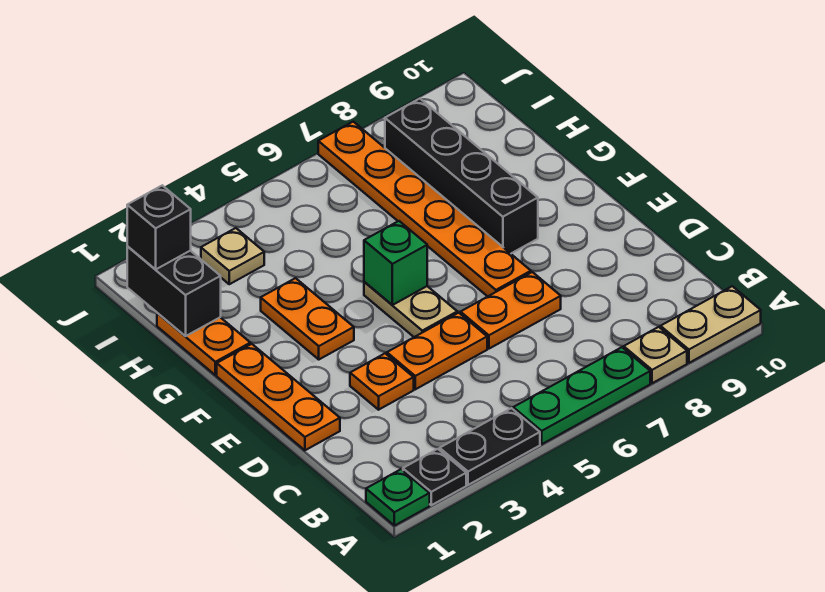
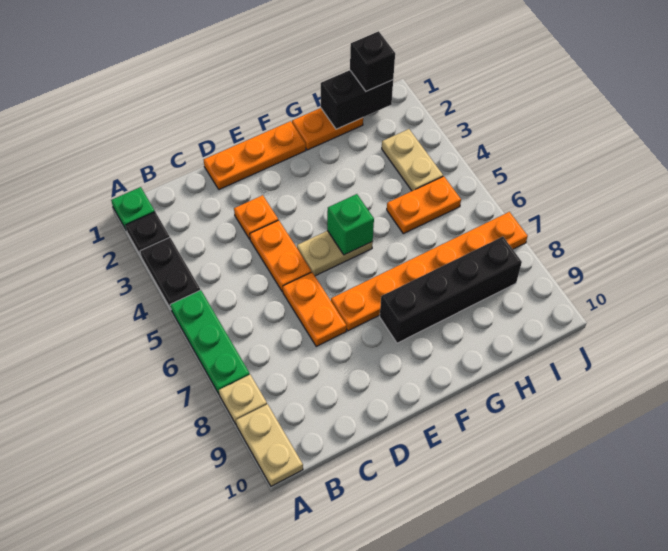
orange 1x2 plate [261,278,354,359] -> orange 1x2 plate moved to [387,176,461,234]
tan 1x1 plate [201,228,264,284] -> tan 1x2 plate [382,129,443,191]

